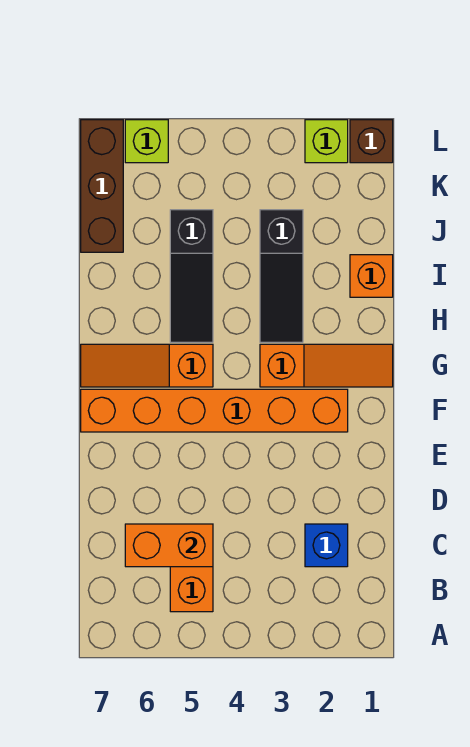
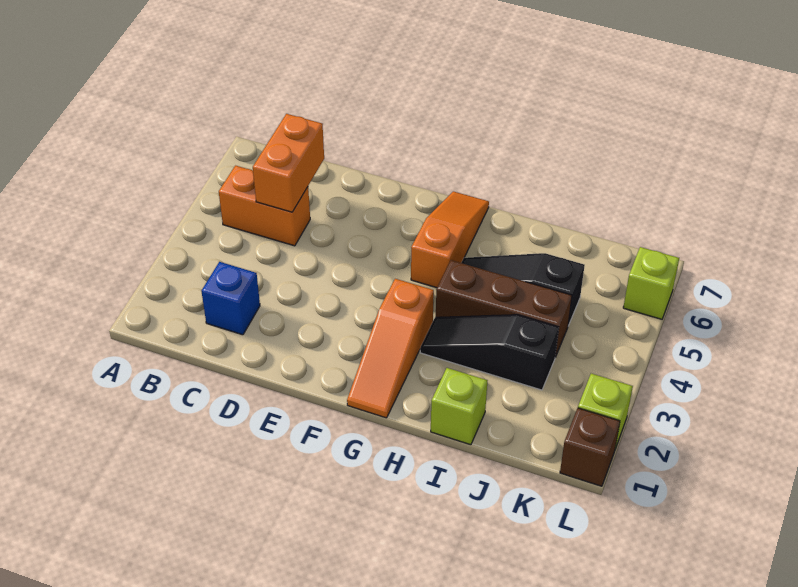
orange 1x6 brick [81,389,348,432] -> none
orange 1x1 brick [350,255,393,297] -> lime 1x1 brick [431,368,487,445]
brown 1x3 brick [81,120,123,252] -> brown 1x3 brick moved to [436,260,572,357]

